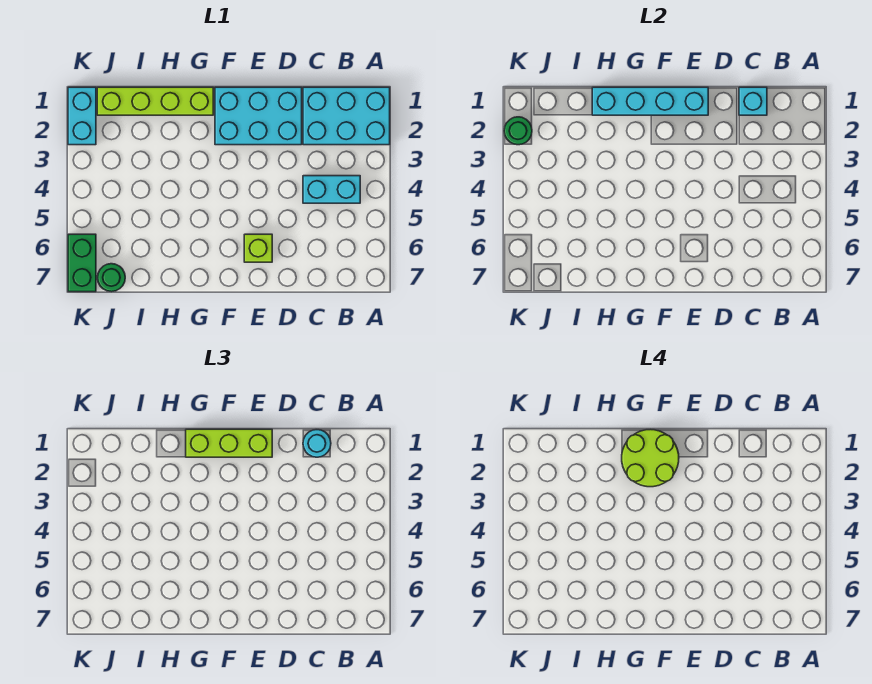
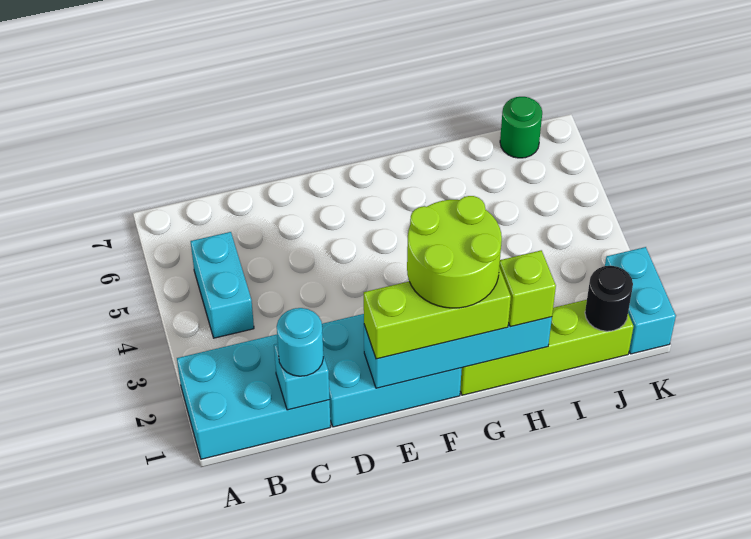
cyan 1x2 brick [303,176,360,203] -> cyan 1x2 brick turned to [191,232,254,338]
lime 1x1 brick [244,234,272,262] -> lime 1x1 brick moved to [499,250,556,327]
none -> black 1x1 round brick [585,266,633,331]
green 1x1 round brick [504,117,532,145] -> none
green 1x2 brick [68,234,96,292] -> none

